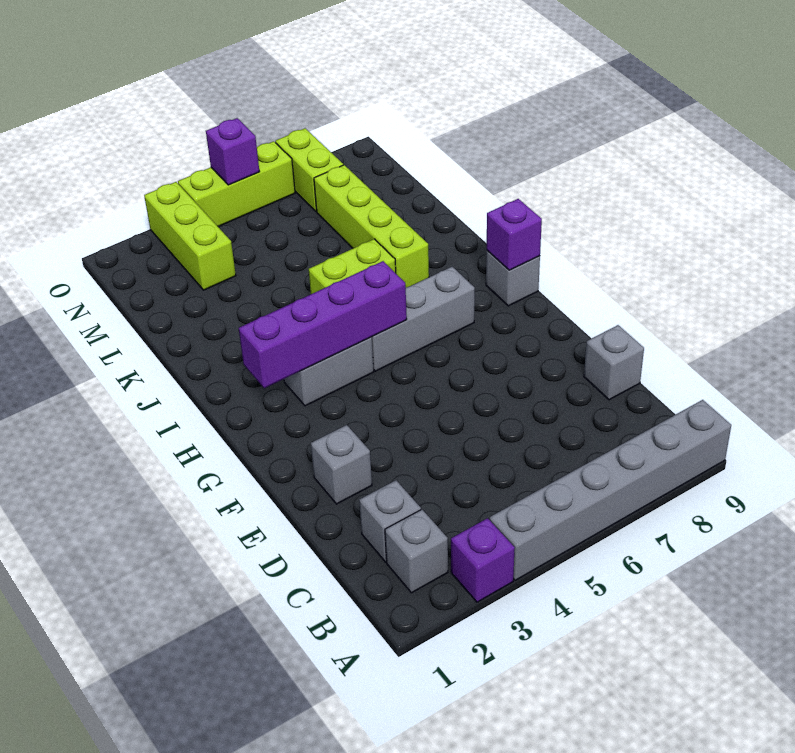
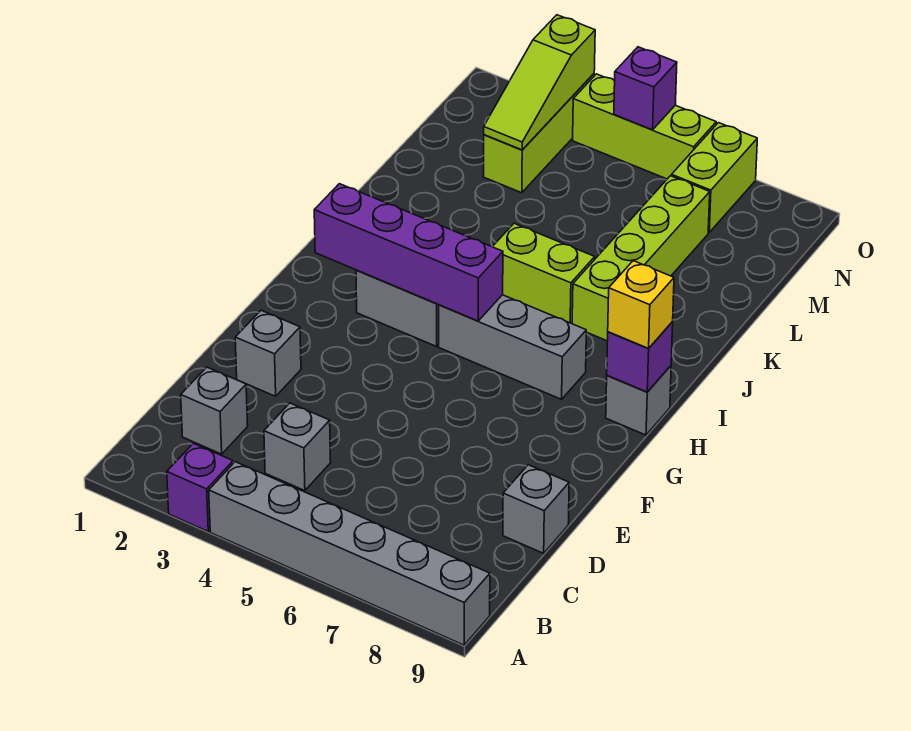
grey 1x1 brick [385,510,448,593] -> grey 1x1 brick moved to [264,403,331,491]
none -> yellow 1x1 brick [608,261,674,348]
none -> lime 1x3 slope [484,15,595,150]

